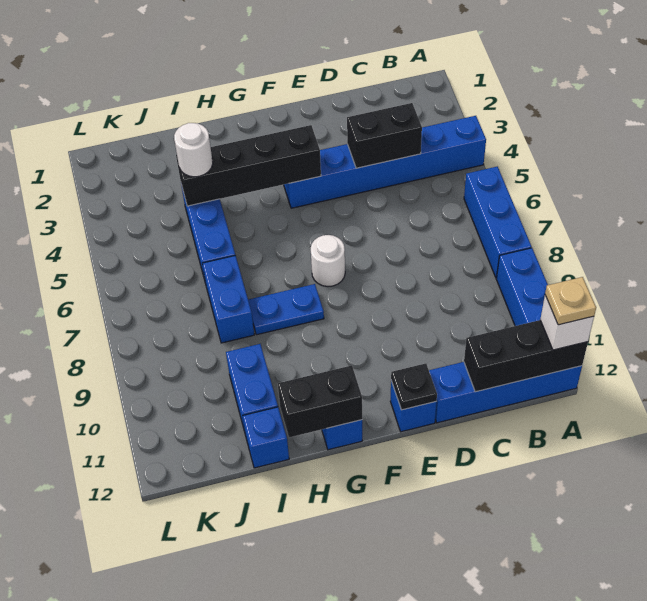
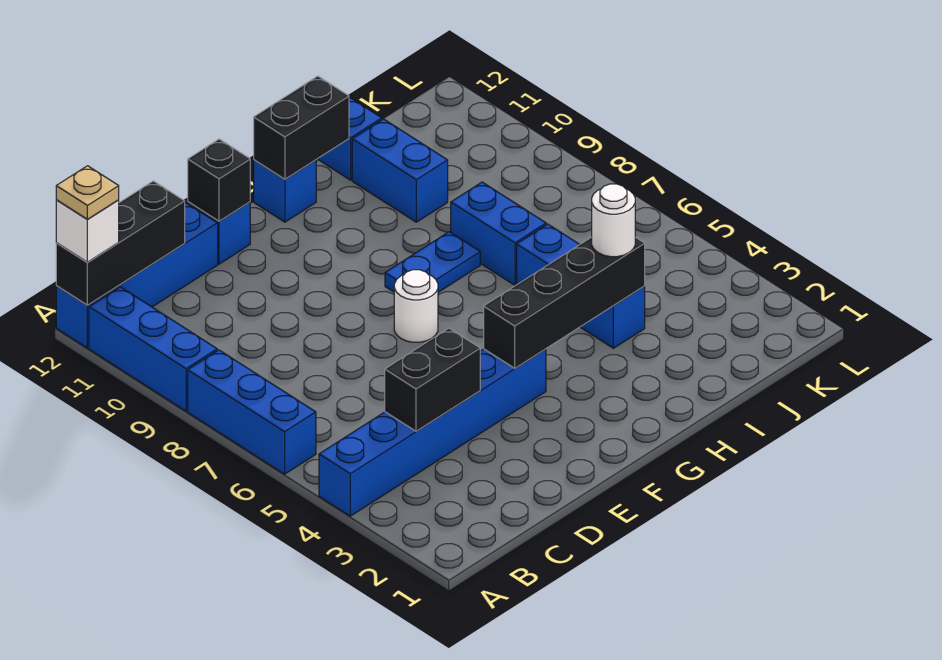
black 1x1 plate [391,363,437,410] -> black 1x1 brick [188,139,250,221]

